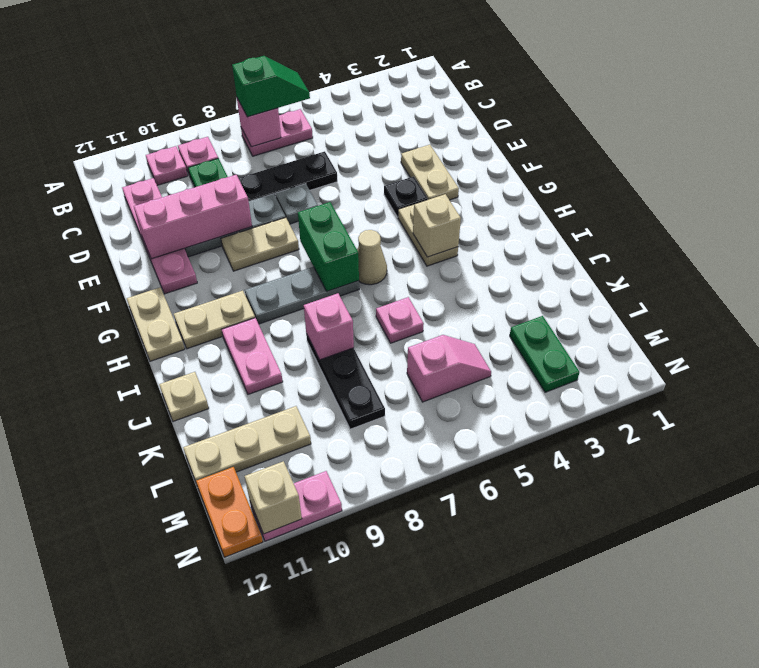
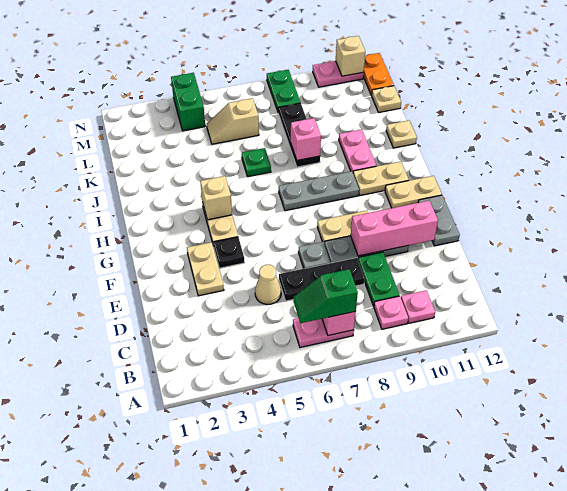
pink 1x4 plate [122,178,197,294] -> none
none -> grey 1x2 plate [418,195,460,246]
green 1x2 brick [298,202,359,291] -> green 1x2 brick moved to [171,73,205,131]
tan 1x2 plate [127,287,185,361] -> tan 1x2 plate turned to [385,176,442,208]
tan 1x1 cone [357,230,387,285] -> tan 1x1 cone moved to [255,265,281,305]
pink 1x1 plate [376,297,424,343] -> green 1x1 plate [242,148,271,177]
green 1x2 plate [510,316,579,392] -> green 1x2 plate moved to [267,70,301,111]
pink 1x2 slope [407,335,491,402] -> tan 1x2 slope [207,98,259,144]
tan 1x3 plate [183,406,311,484] -> tan 1x1 plate [371,86,401,112]

